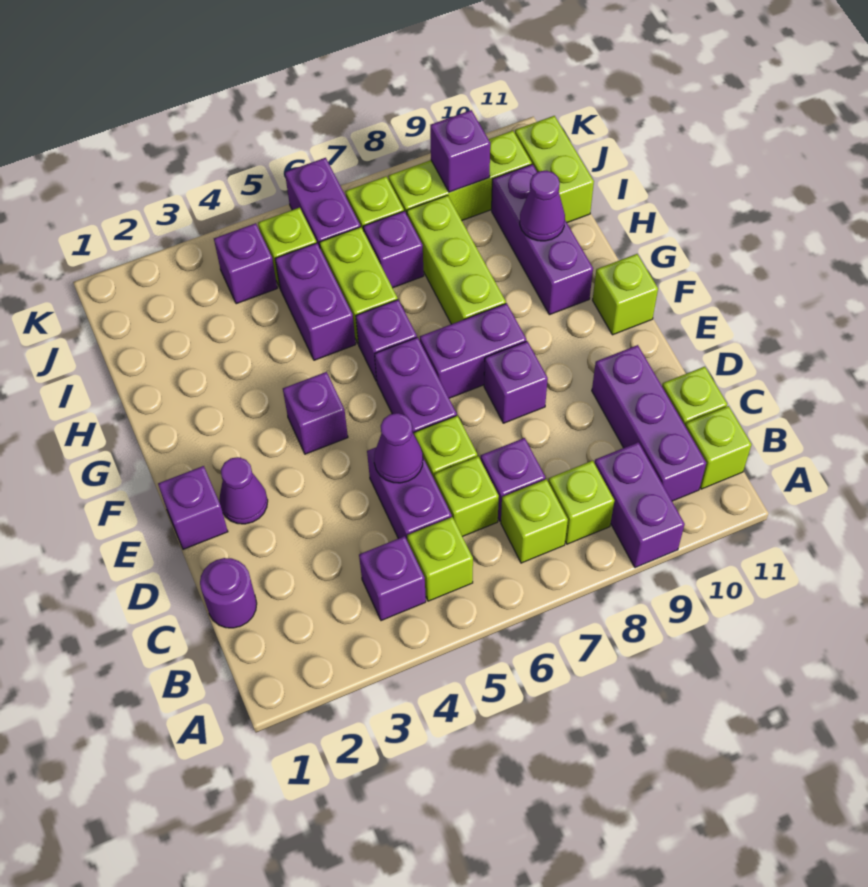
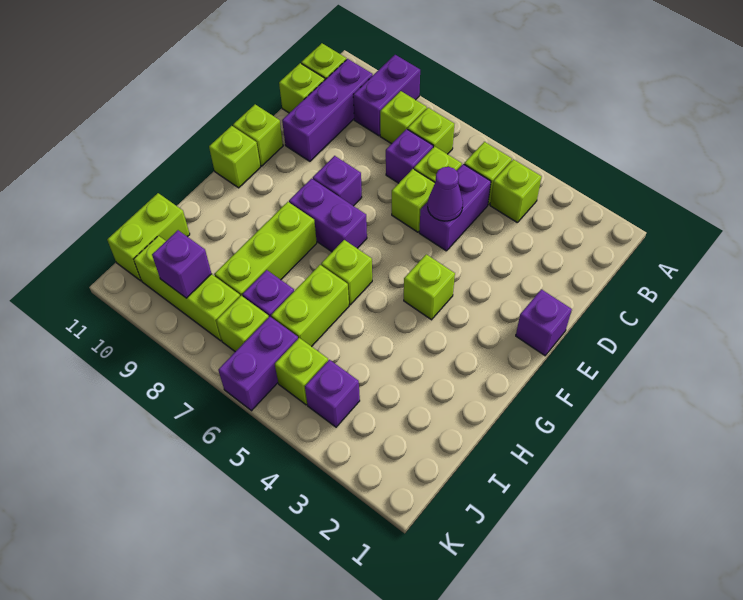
purple 1x1 brick [359,536,426,621] -> lime 1x1 brick [490,159,542,222]
purple 1x1 round brick [200,558,257,628] -> none
purple 1x1 cone [219,457,268,524] -> none
purple 1x2 brick [375,337,457,434] -> none
none -> lime 1x1 brick [233,104,283,166]
purple 1x1 brick [283,372,348,454] -> lime 1x1 brick [404,254,455,320]
purple 1x1 brick [356,300,417,381] -> lime 1x1 brick [321,240,372,305]
purple 1x3 brick [492,164,593,315] -> none
purple 1x2 brick [275,243,356,360] -> none
purple 1x1 cone [520,171,565,241] -> none

